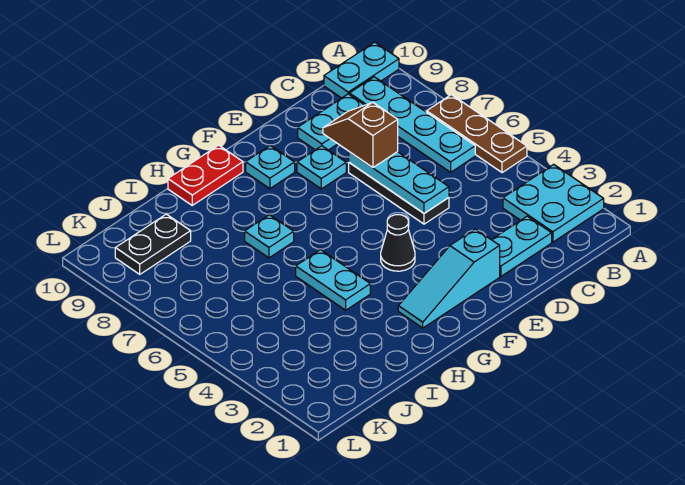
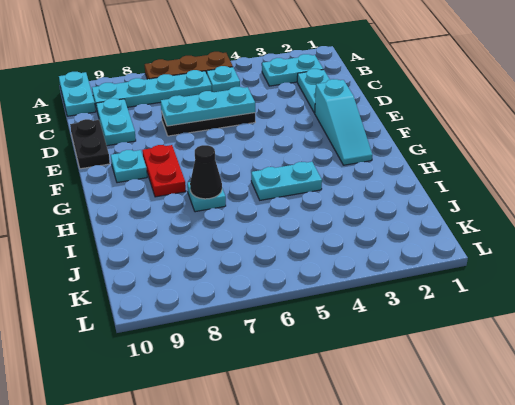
cyan 2x2 plate [503,164,604,242] -> cyan 1x2 plate [262,54,323,86]
brown 1x2 slope [323,102,398,168] -> none
cyan 1x1 plate [297,146,346,189] -> cyan 1x1 plate moved to [207,66,240,92]
black 1x1 cone [381,215,415,271] -> black 1x1 cone moved to [190,145,222,199]
red 1x2 plate [168,145,243,205] -> red 1x2 plate moved to [142,145,186,197]
black 1x2 plate [115,214,191,274] -> black 1x2 plate moved to [70,119,110,169]

